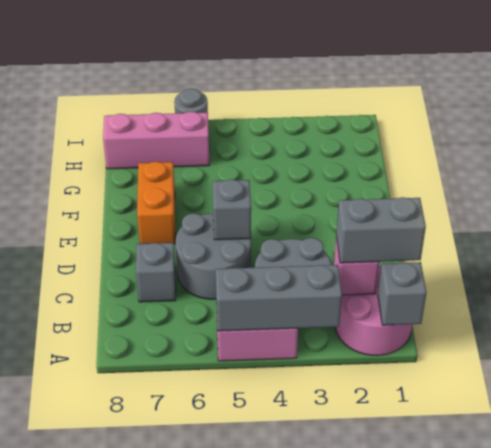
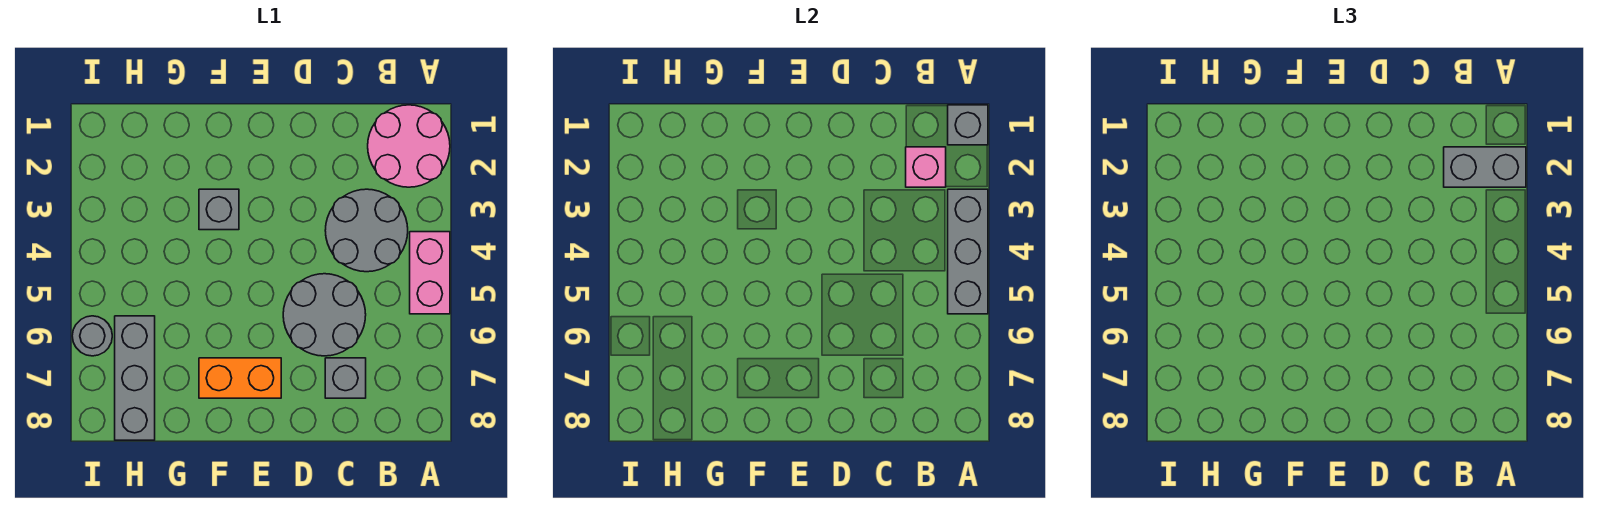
grey 1x2 brick [336,197,426,263] -> grey 1x2 brick turned to [1444,147,1526,187]
grey 1x1 brick [212,179,251,240] -> grey 1x1 brick moved to [199,189,239,230]
pink 1x3 brick [103,112,210,169] -> grey 1x3 brick [115,316,155,440]

